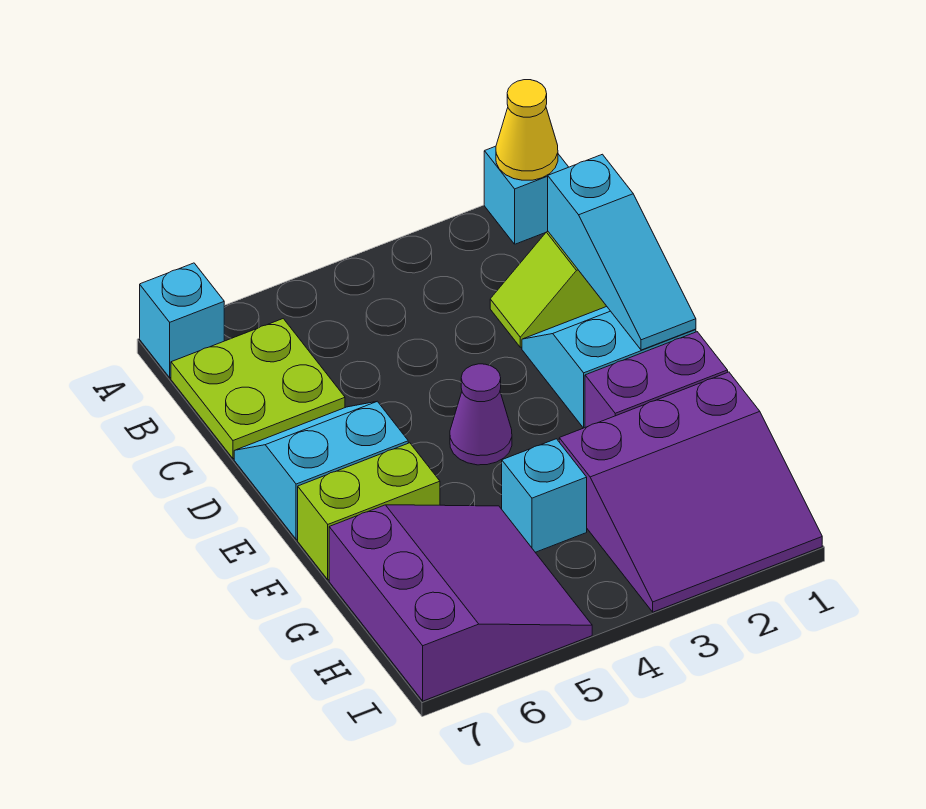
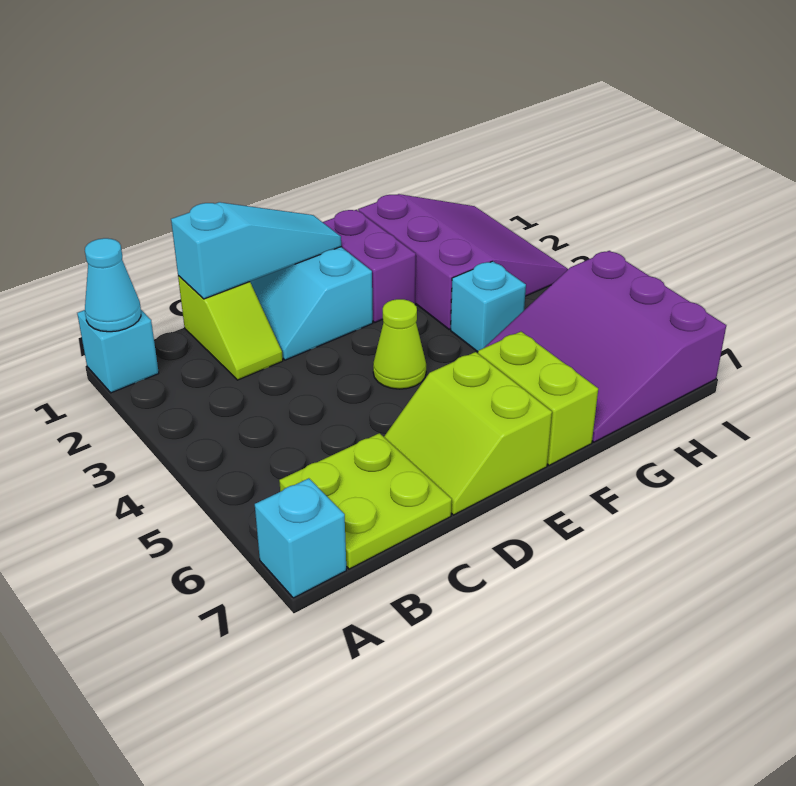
yellow 1x1 cone [496,80,558,180] -> cyan 1x1 cone [85,238,141,332]
cyan 2x2 slope [234,401,408,540] -> lime 2x2 slope [384,352,552,515]
purple 1x1 cone [450,364,512,465] -> lime 1x1 cone [373,299,426,389]
purple 3x3 slope [329,505,592,701] -> purple 3x3 slope turned to [485,251,726,442]

